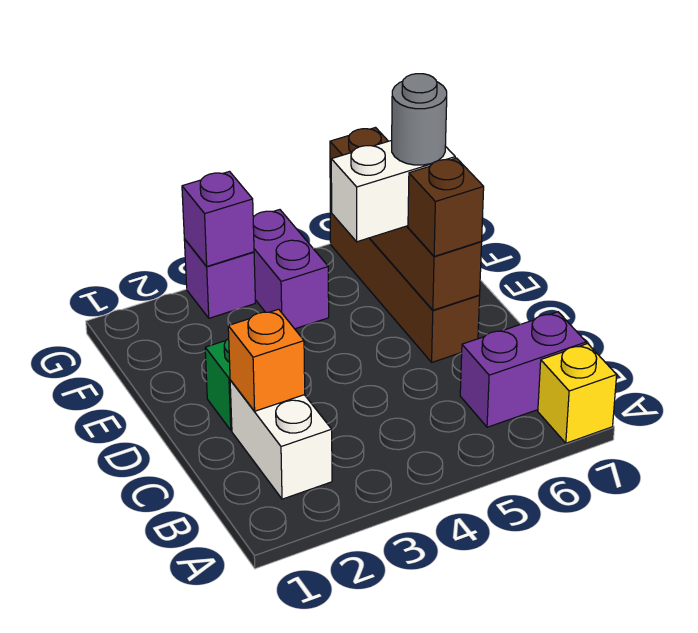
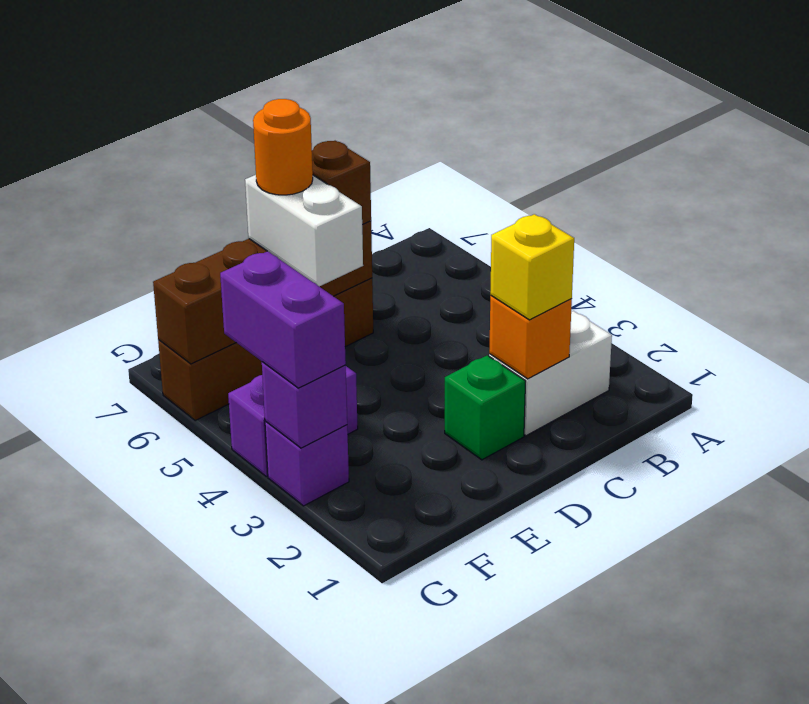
yellow 1x1 brick [538,344,617,443] -> yellow 1x1 brick moved to [490,214,574,320]
purple 1x2 brick [460,312,586,427] -> purple 1x2 brick moved to [220,251,346,388]
grey 1x1 round brick [392,74,447,165] -> orange 1x1 round brick [253,99,313,195]

